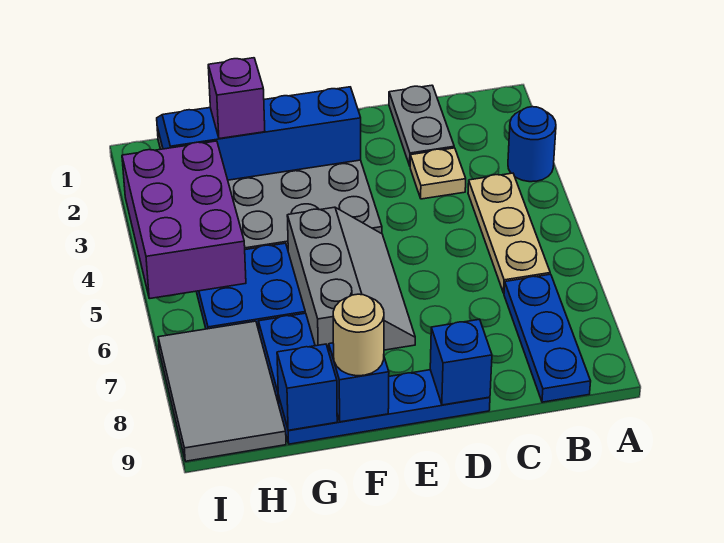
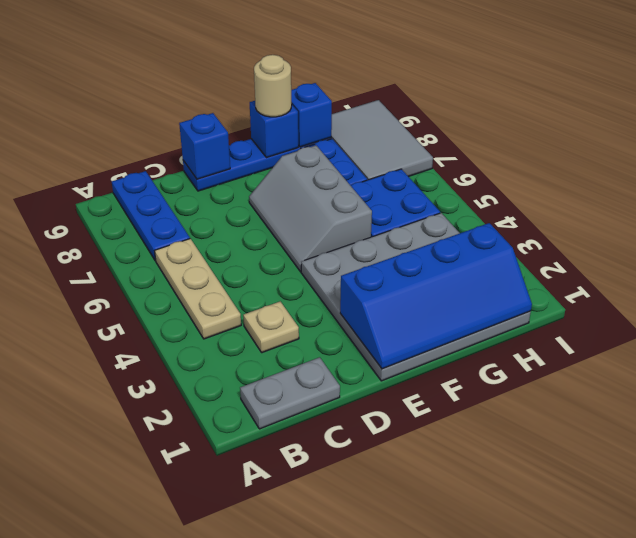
blue 1x1 round brick [508,107,556,182] -> none
grey 1x2 plate [389,85,454,166] -> grey 1x2 plate turned to [240,357,340,429]
purple 1x1 brick [208,58,265,139] -> none
purple 2x3 brick [122,141,246,299] -> none

